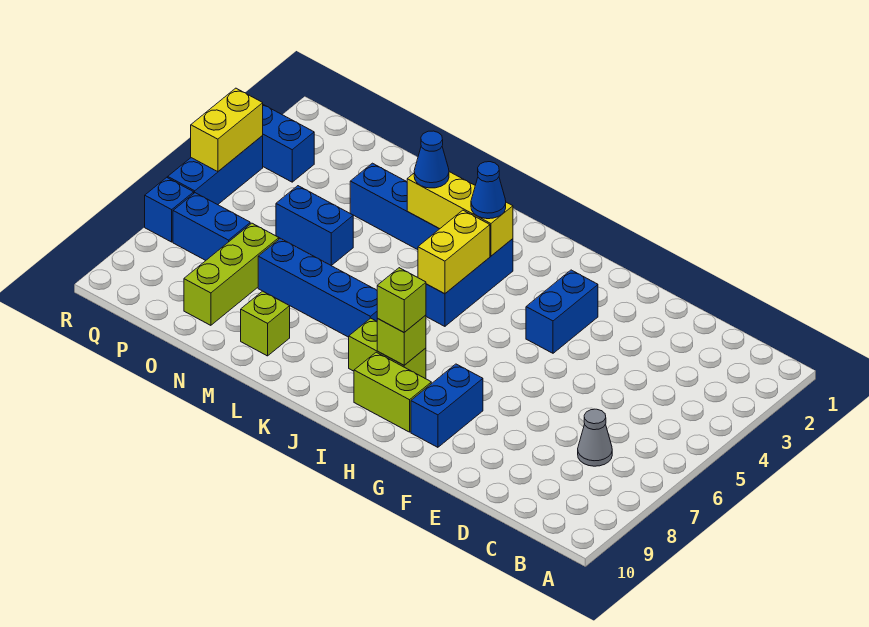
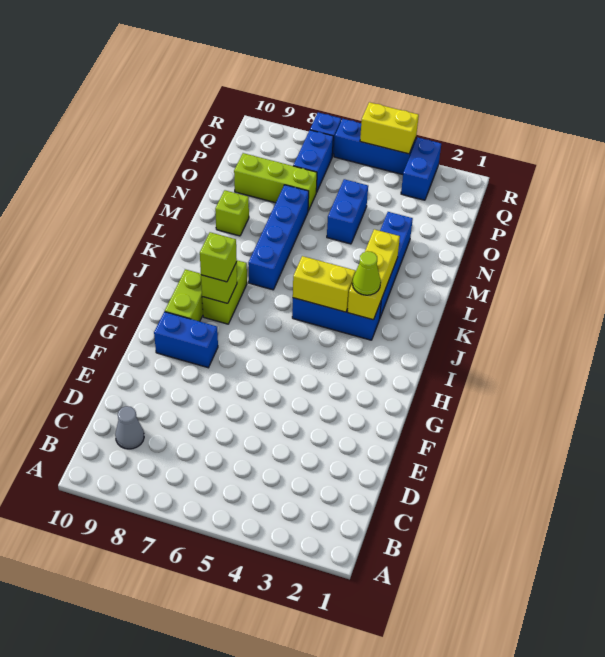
grey 1x1 cone [578,409,612,466] -> grey 1x1 cone moved to [115,406,144,449]
blue 1x2 brick [526,270,598,353] -> none
blue 1x1 cone [471,162,506,219] -> lime 1x1 cone [353,251,381,295]
blue 1x1 cone [414,131,449,188] -> none

